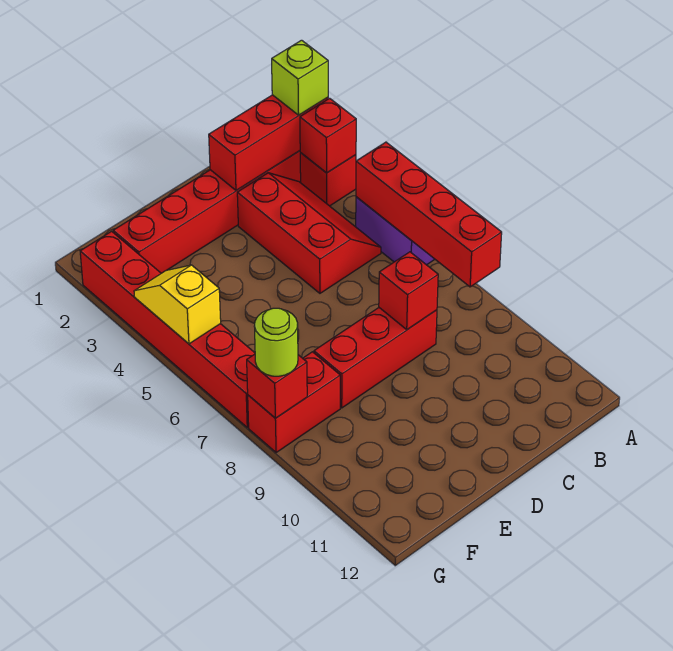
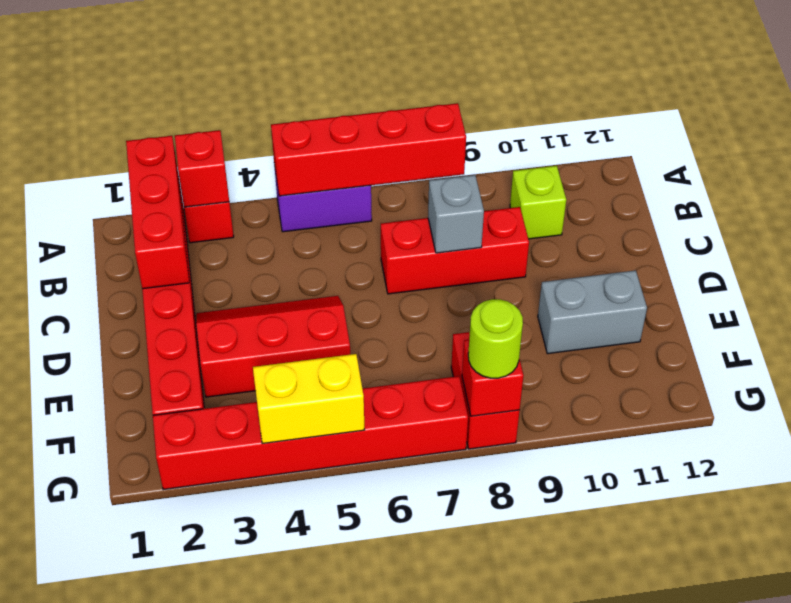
lime 1x1 brick [272,40,328,115] -> lime 1x1 brick moved to [510,166,566,239]
red 2x3 slope [237,173,381,293] -> red 2x3 slope moved to [196,296,350,397]
red 1x3 brick [314,308,437,408] -> red 1x3 brick turned to [381,207,529,294]
red 1x1 brick [379,252,438,330] -> grey 1x1 brick [428,175,484,253]
none -> grey 1x2 brick [538,270,647,354]
yellow 1x2 slope [134,265,221,344] -> yellow 1x2 brick [253,354,365,444]

